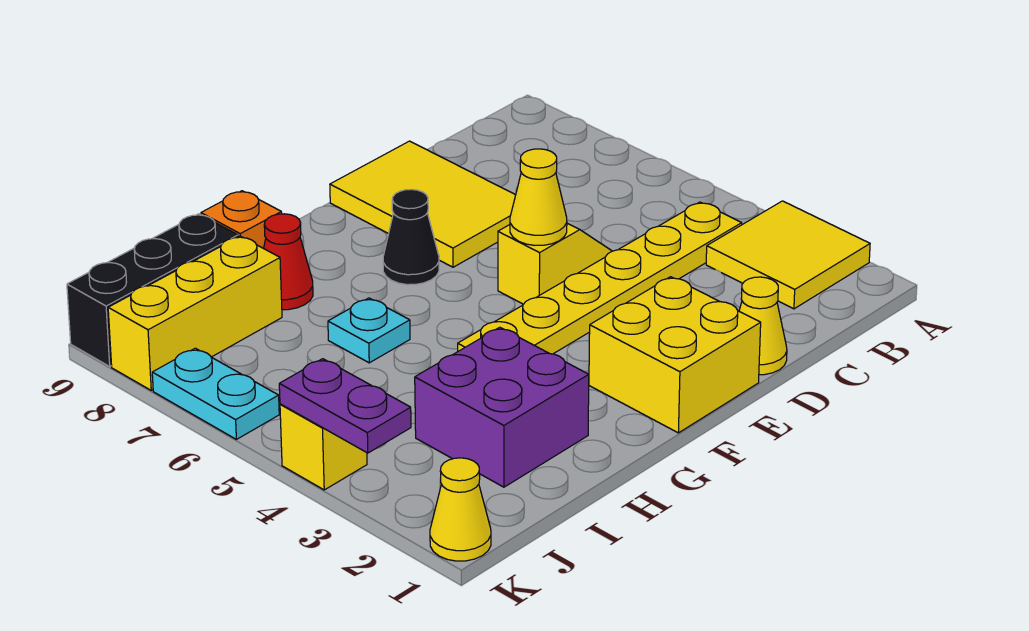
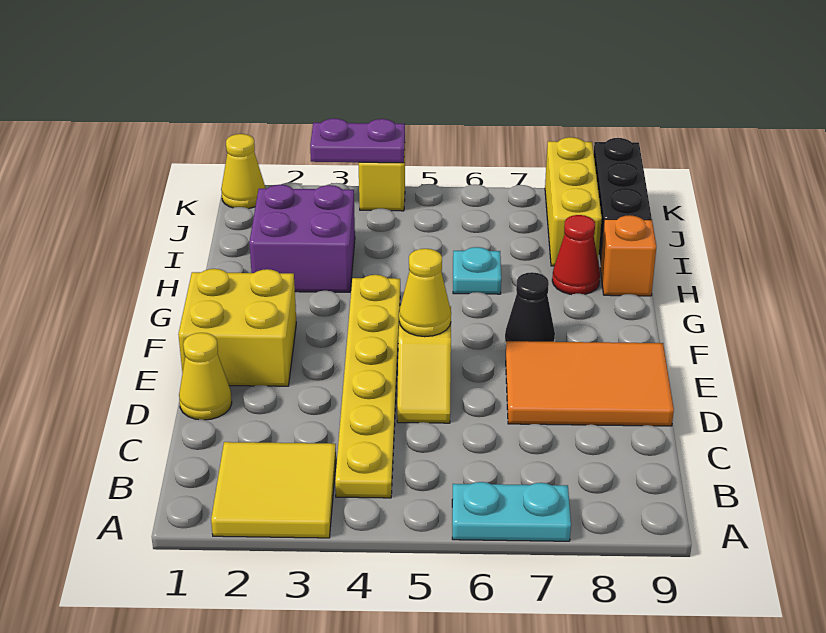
yellow 2x3 tile [330,141,516,267] -> orange 2x3 tile [506,341,674,426]
cyan 1x2 plate [152,348,279,439] -> cyan 1x2 plate moved to [452,482,571,541]

